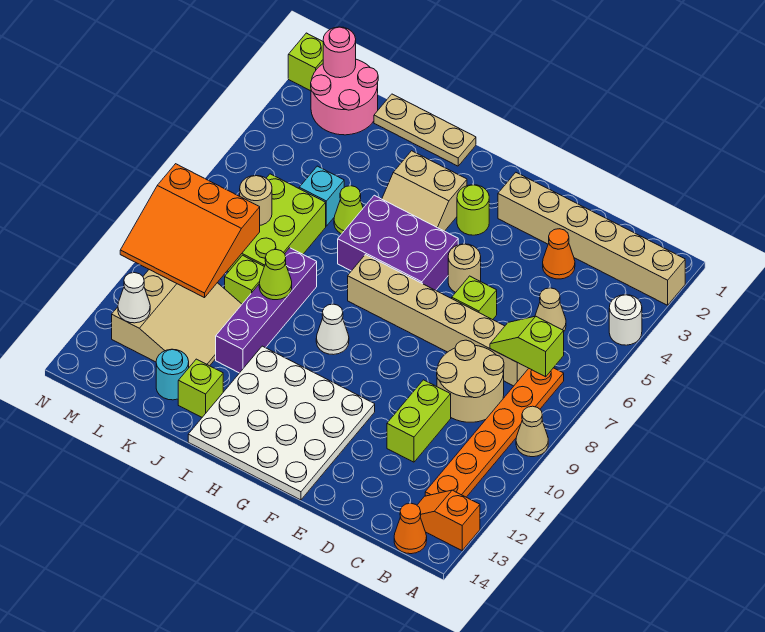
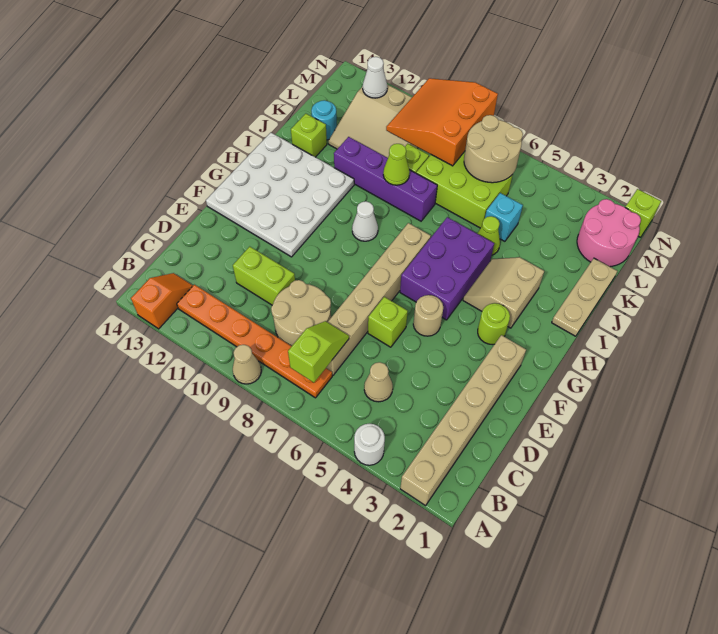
orange 1x1 cone [394,503,427,554] -> none
orange 1x1 cone [543,229,575,279] -> none
tan 1x1 round brick [240,176,272,225] -> tan 2x2 round brick [464,115,523,183]
pink 1x1 round brick [323,27,356,78] -> none

